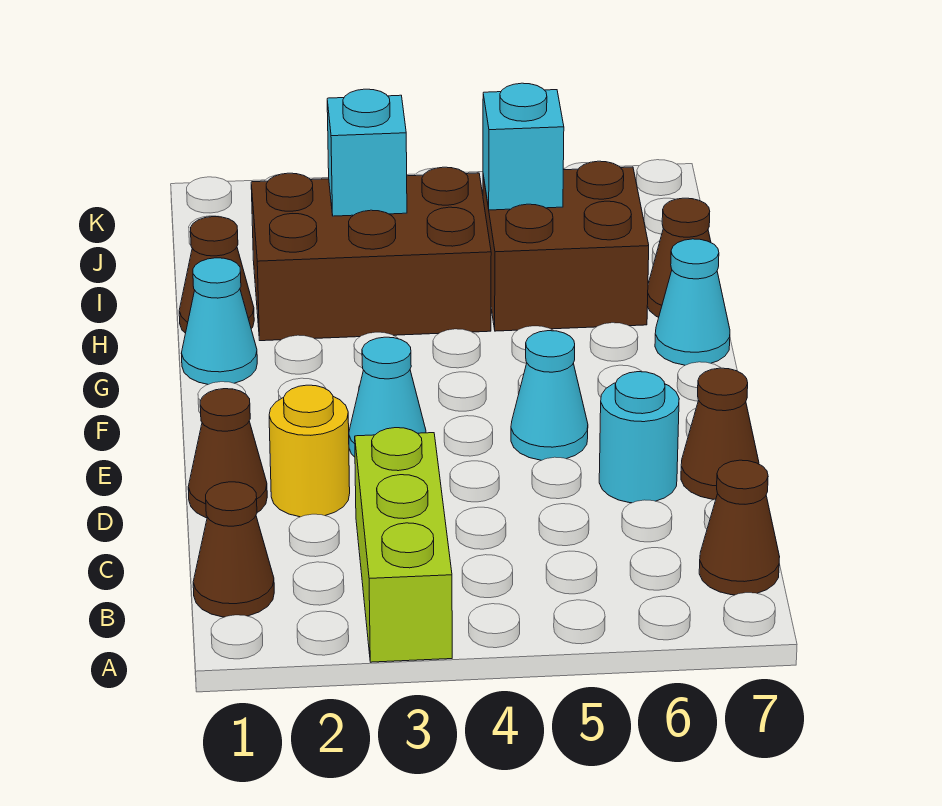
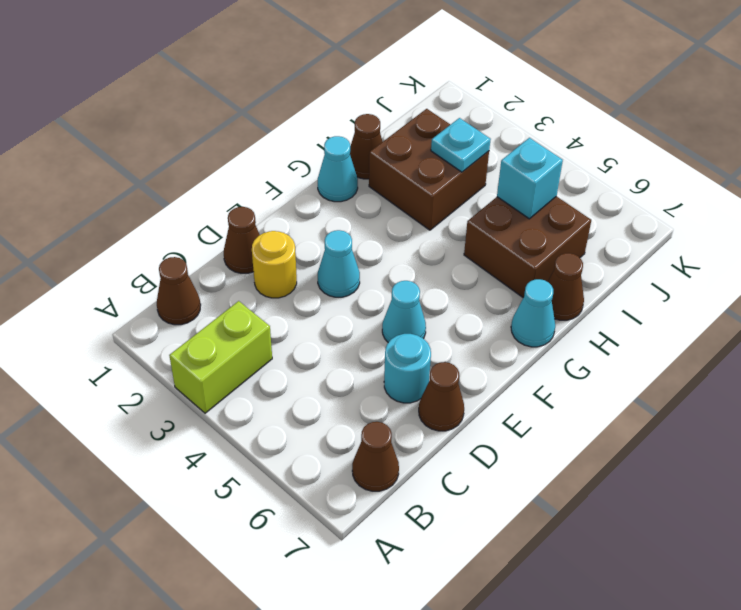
lime 1x3 brick [355,428,452,662] -> lime 1x2 brick [169,301,272,413]
brown 2x3 brick [251,167,491,341] -> brown 2x2 brick [369,109,489,230]
cyan 1x1 brick [327,89,407,216] -> cyan 1x1 plate [431,118,491,172]

